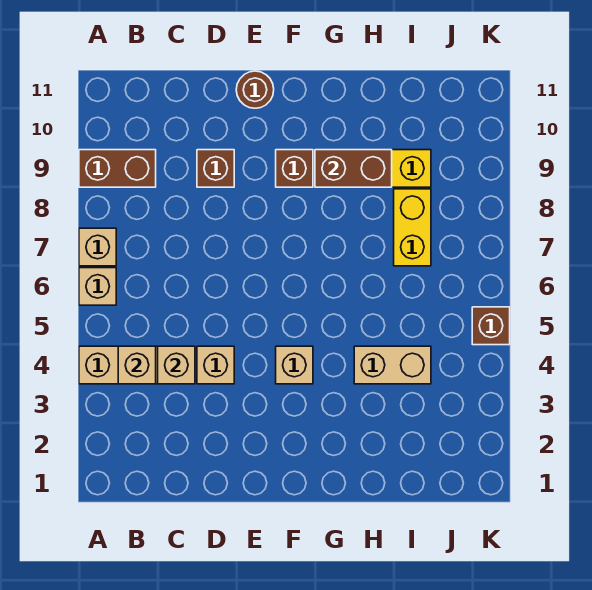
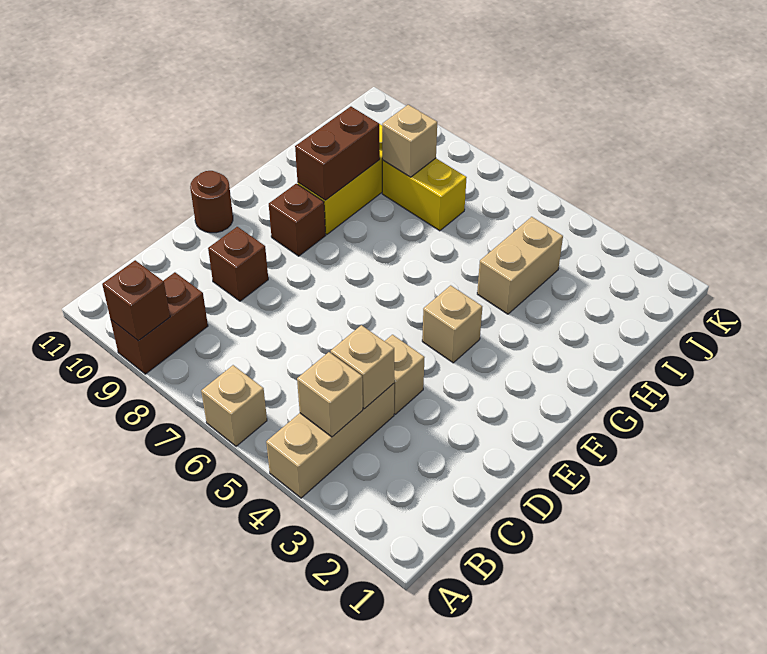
tan 1x1 brick [79,228,116,266] -> tan 1x1 brick moved to [382,105,437,177]
brown 1x1 brick [472,307,510,345] -> brown 1x1 brick moved to [102,260,170,341]

